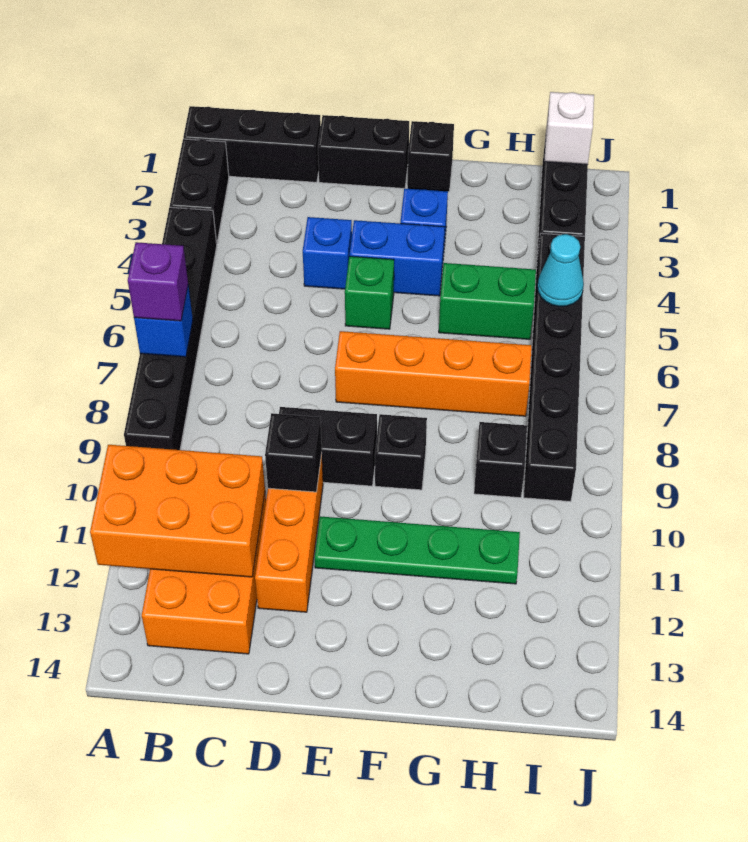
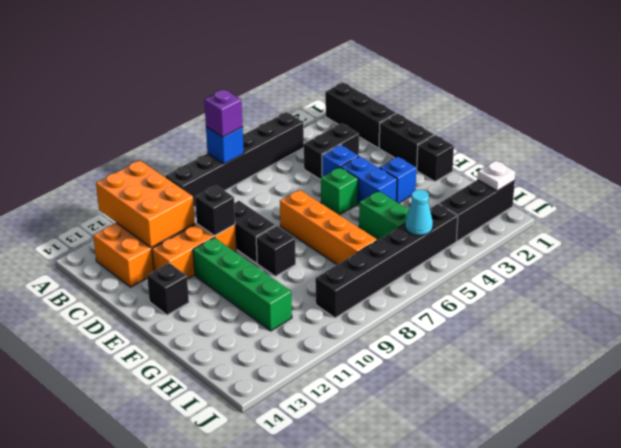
black 1x2 brick [170,139,229,243] -> black 1x2 brick moved to [304,123,359,180]
green 1x4 plate [315,516,520,584] -> green 1x4 brick [193,238,292,331]
black 1x1 brick [474,422,527,498] -> black 1x1 brick moved to [147,263,189,315]
white 1x1 brick [544,92,594,165] -> white 1x1 plate [477,160,516,191]

